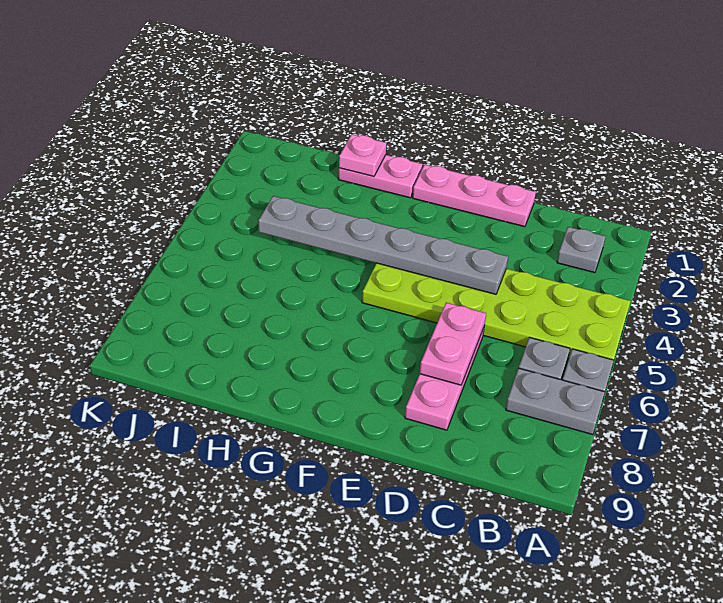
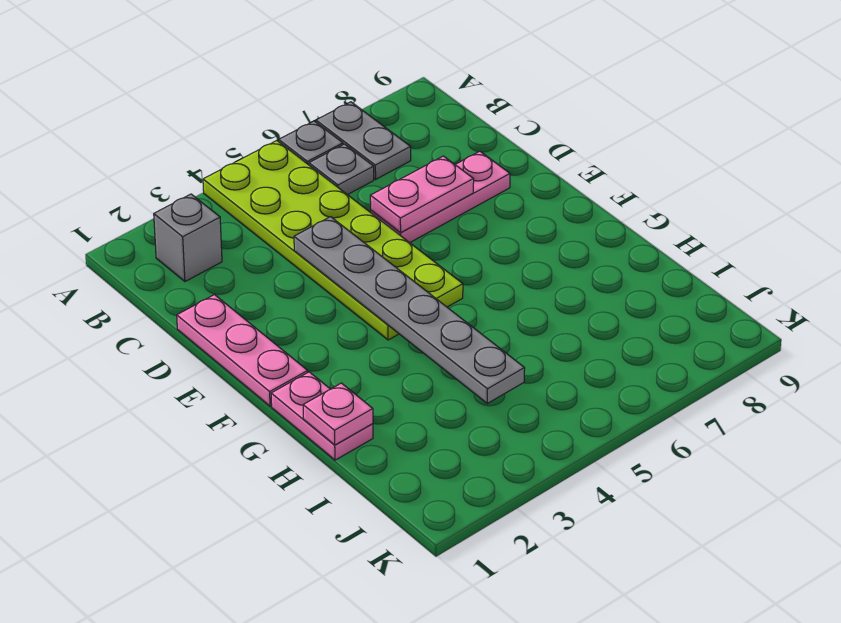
grey 1x1 plate [557,227,606,273] -> grey 1x1 brick [154,194,222,281]

